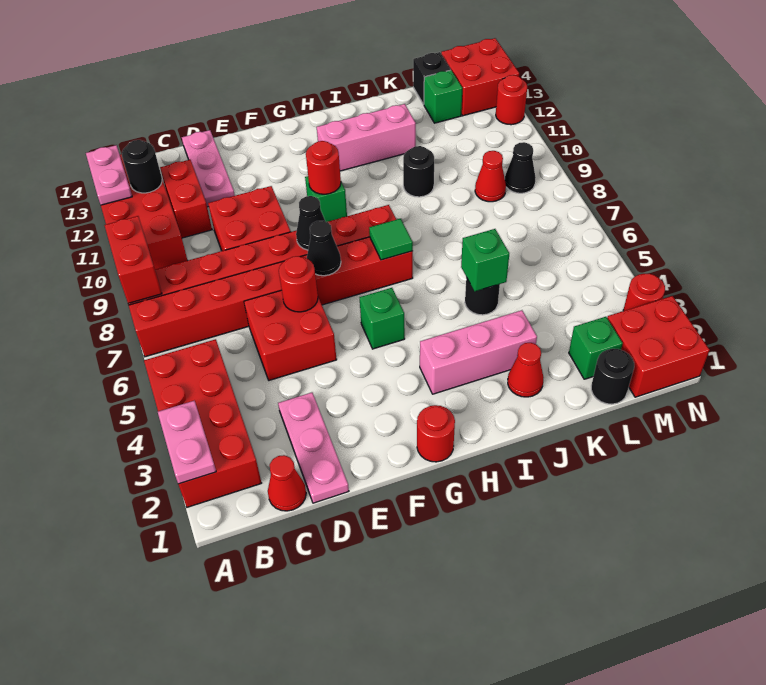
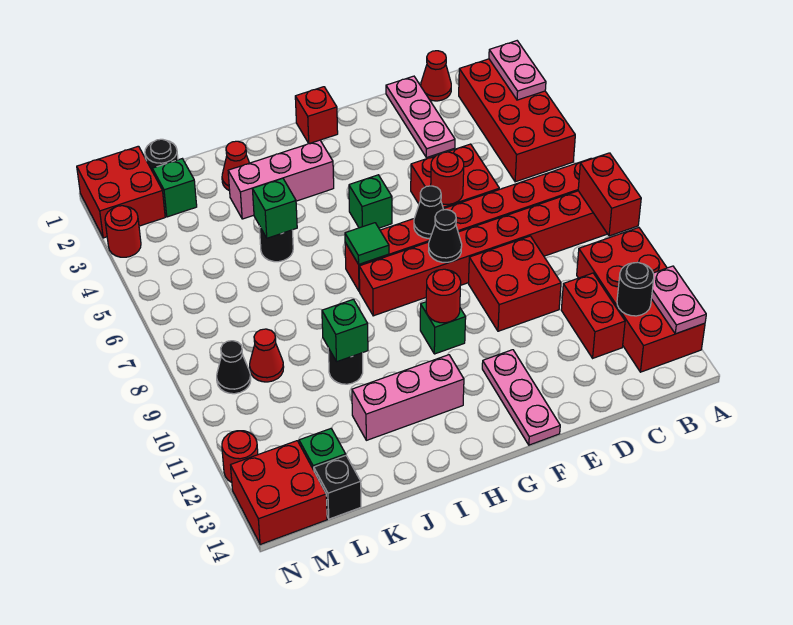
pink 1x3 plate [182,130,235,207] -> pink 1x3 plate moved to [482,350,560,445]
red 1x1 round brick [417,405,455,462] -> red 1x1 brick [295,87,338,144]
none -> green 1x1 brick [322,299,368,361]

